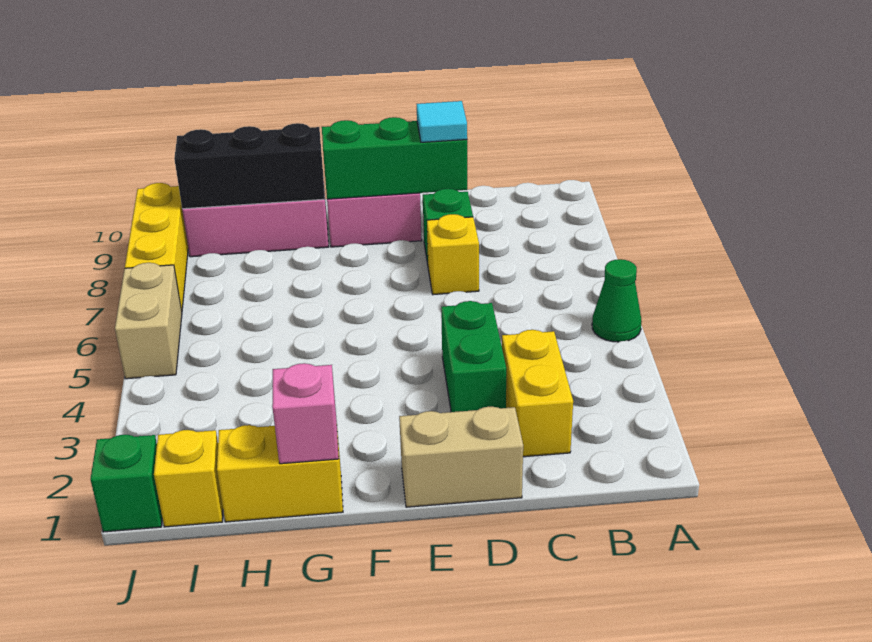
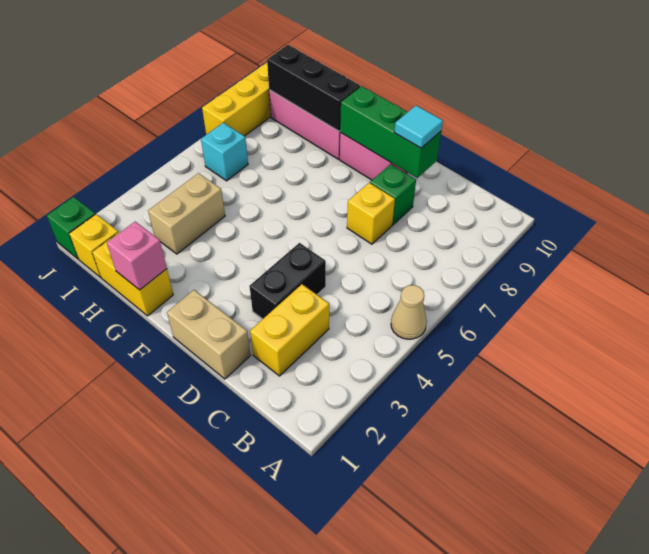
green 1x1 cone [592,259,642,342] -> tan 1x1 cone [391,285,427,339]
green 1x2 brick [441,301,506,412] -> black 1x2 brick [250,243,326,319]
none -> cyan 1x1 brick [201,123,248,181]
tan 1x2 brick [115,263,182,379] -> tan 1x2 brick moved to [148,173,225,254]

